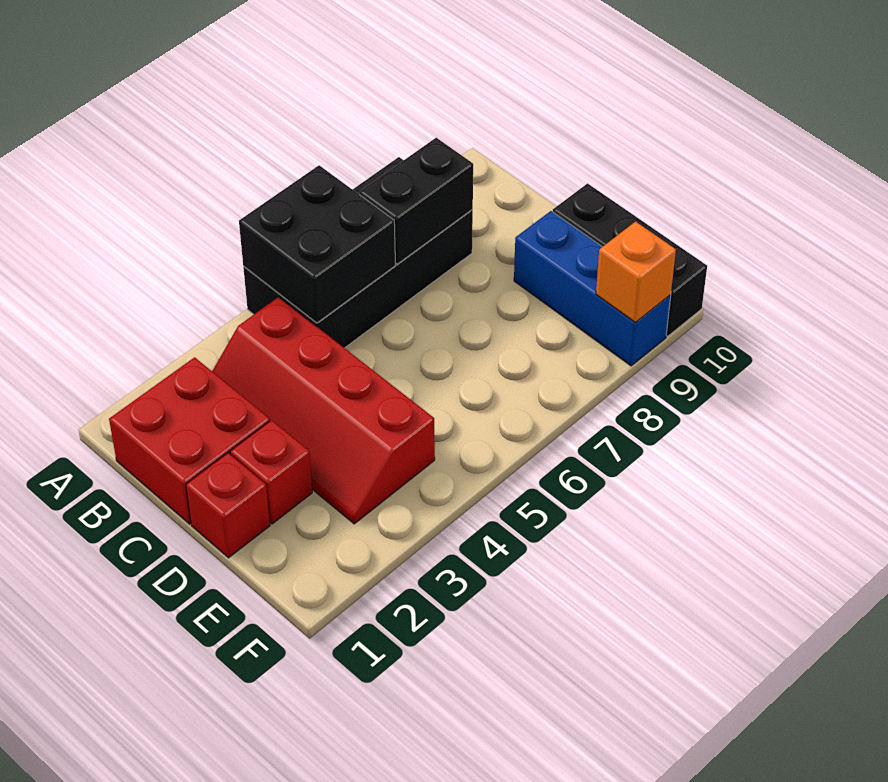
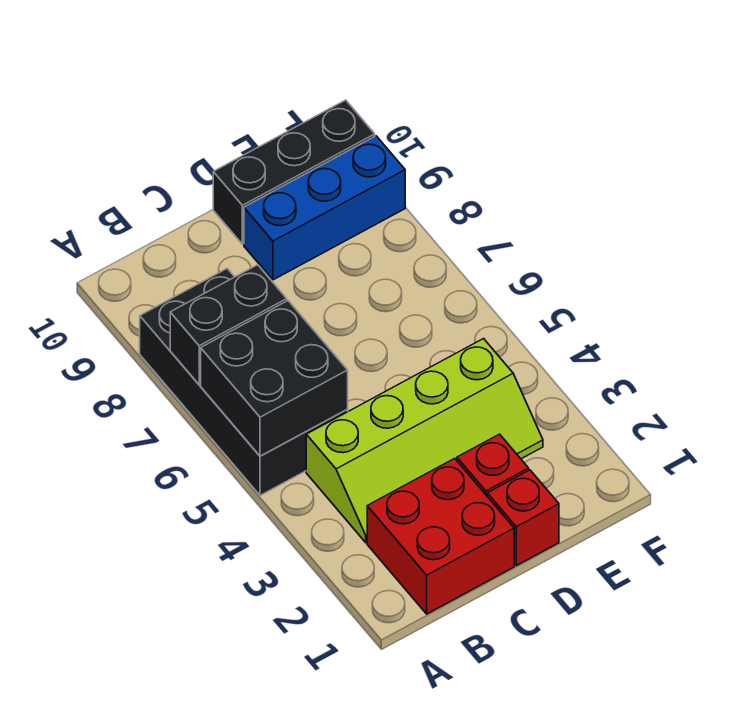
red 2x4 slope [212,297,435,524] -> lime 2x4 slope [306,339,543,542]
black 1x2 brick [359,138,473,264] -> black 1x2 brick turned to [170,265,287,385]
orange 1x1 brick [596,222,676,322] -> none

